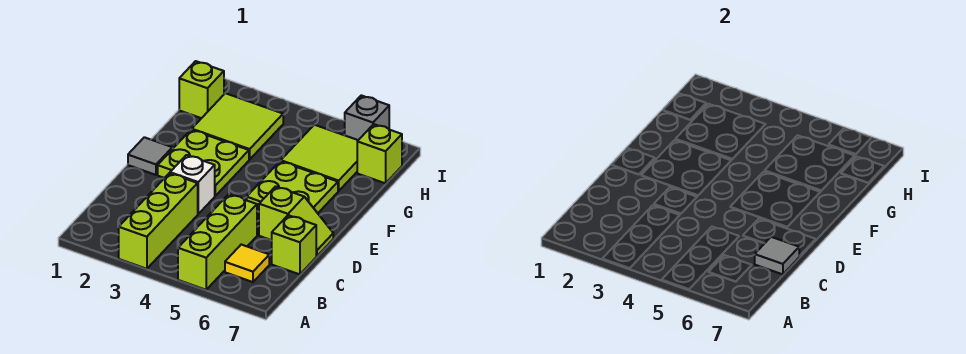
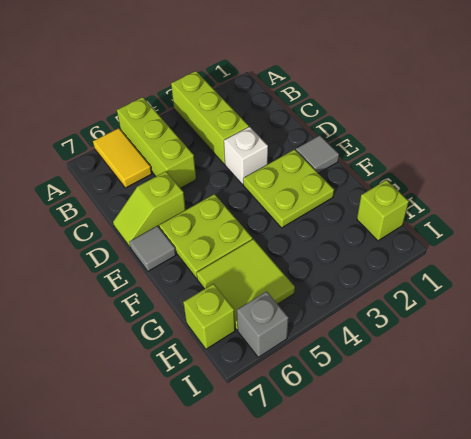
yellow 1x1 tile [225,245,269,282] -> yellow 1x2 tile [93,128,152,188]
lime 1x1 brick [272,215,316,274] -> none
grey 1x1 tile [755,237,799,274] -> grey 1x1 tile moved to [129,226,176,271]
lime 2x2 tile [191,93,283,159] -> none

